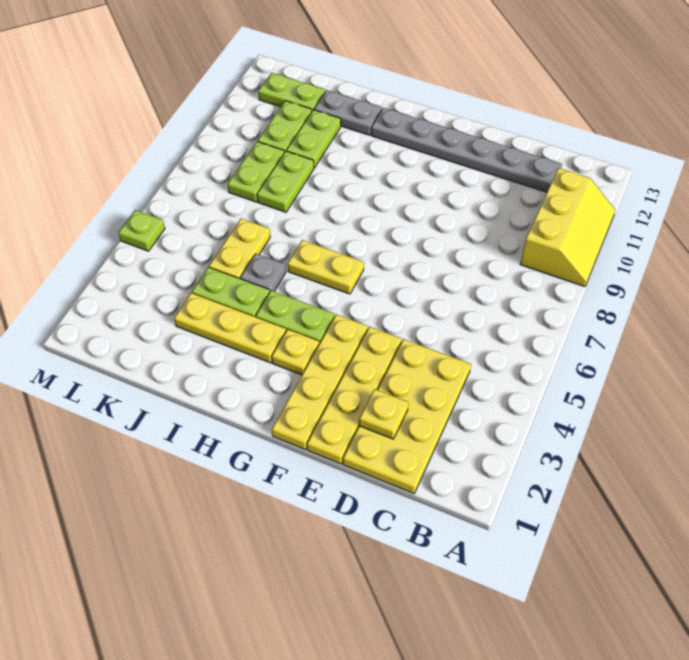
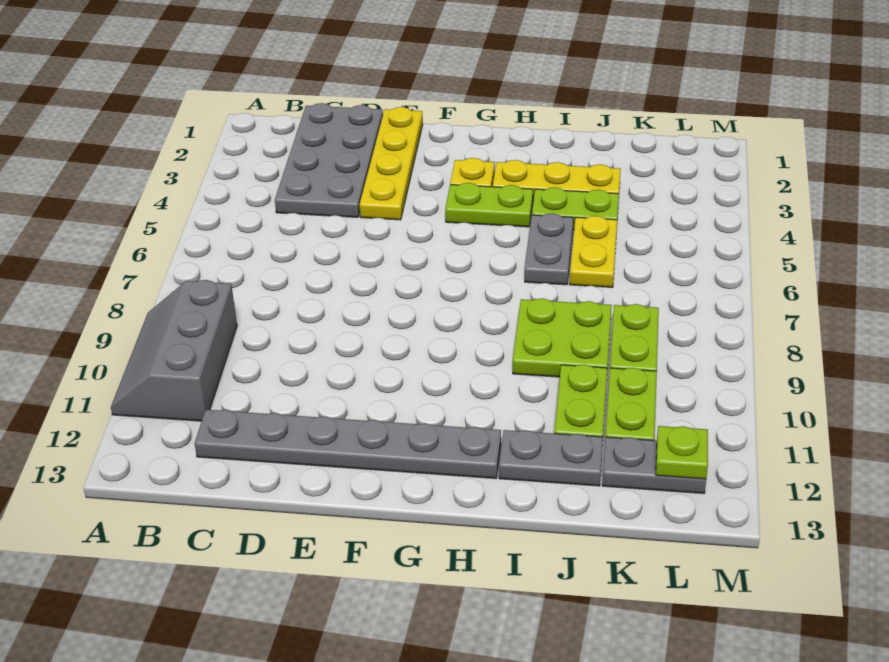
yellow 2x3 slope [520,168,615,287] -> grey 2x3 slope [111,280,237,421]
yellow 2x4 plate [343,339,471,494] -> grey 2x4 plate [275,103,383,217]
yellow 1x1 plate [359,389,409,439] -> none
yellow 1x4 plate [272,314,368,450] -> none
yellow 1x2 plate [288,240,364,294] -> none
grey 1x1 plate [240,254,286,291] -> grey 1x2 plate [525,213,573,285]
lime 1x2 plate [257,151,314,212] -> lime 2x2 plate [513,298,612,377]
lime 1x2 plate [258,73,325,111] -> grey 1x2 plate [602,437,706,494]
lime 1x1 plate [118,210,165,251] -> lime 1x1 plate moved to [656,426,708,479]

